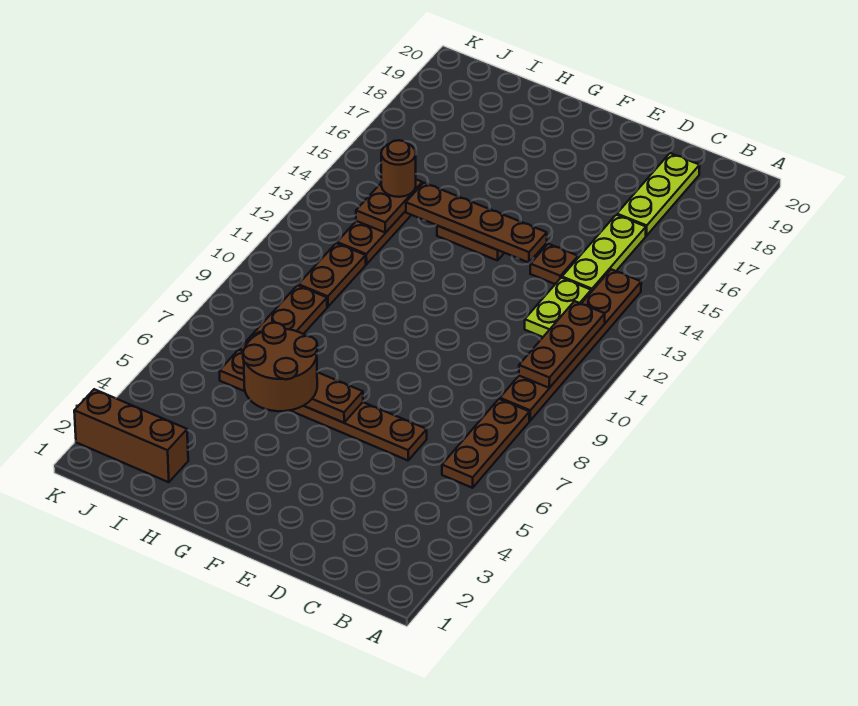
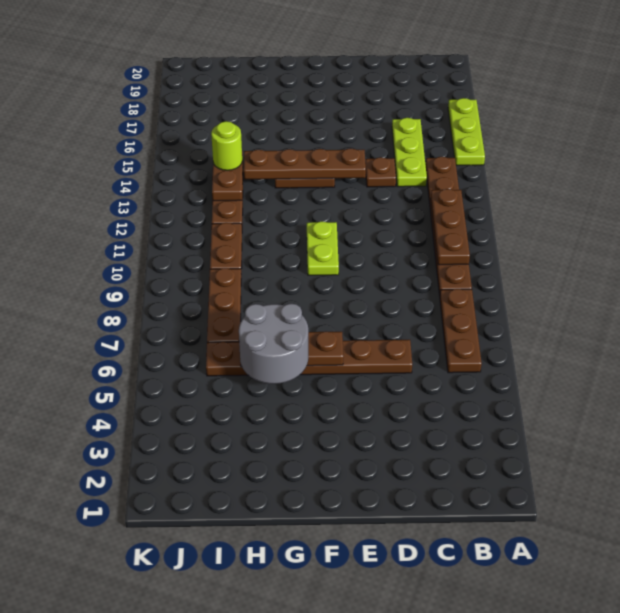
lime 1x2 plate [525,278,591,337] -> lime 1x2 plate moved to [307,221,339,275]
lime 1x3 plate [617,153,700,236] -> lime 1x3 plate moved to [448,98,485,165]
brown 2x2 round brick [243,323,317,411] -> grey 2x2 round brick [239,304,308,384]
brown 1x3 brick [74,389,188,482] -> none
brown 1x1 round brick [381,140,416,197] -> lime 1x1 round brick [211,121,242,170]

